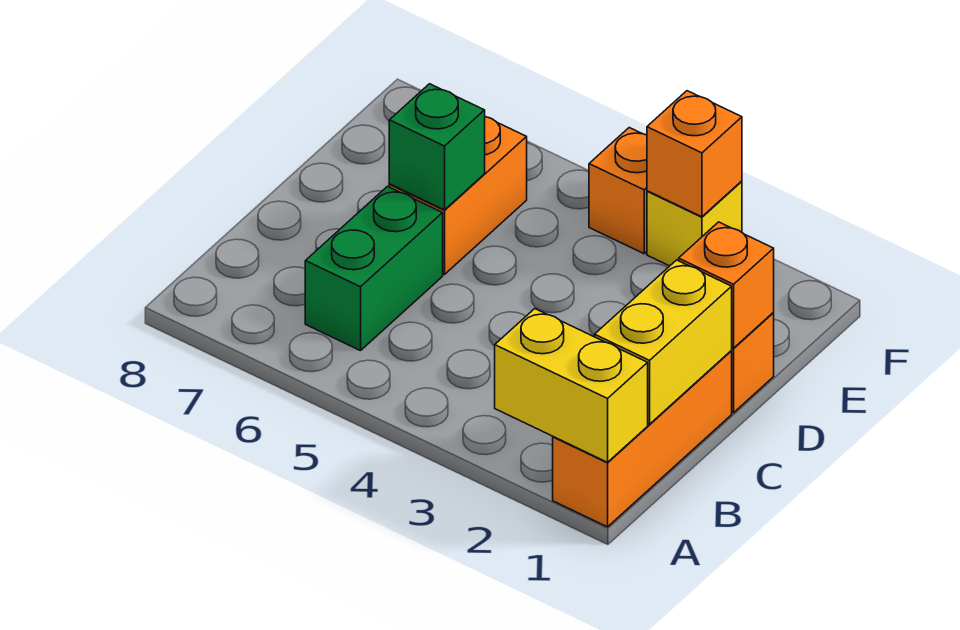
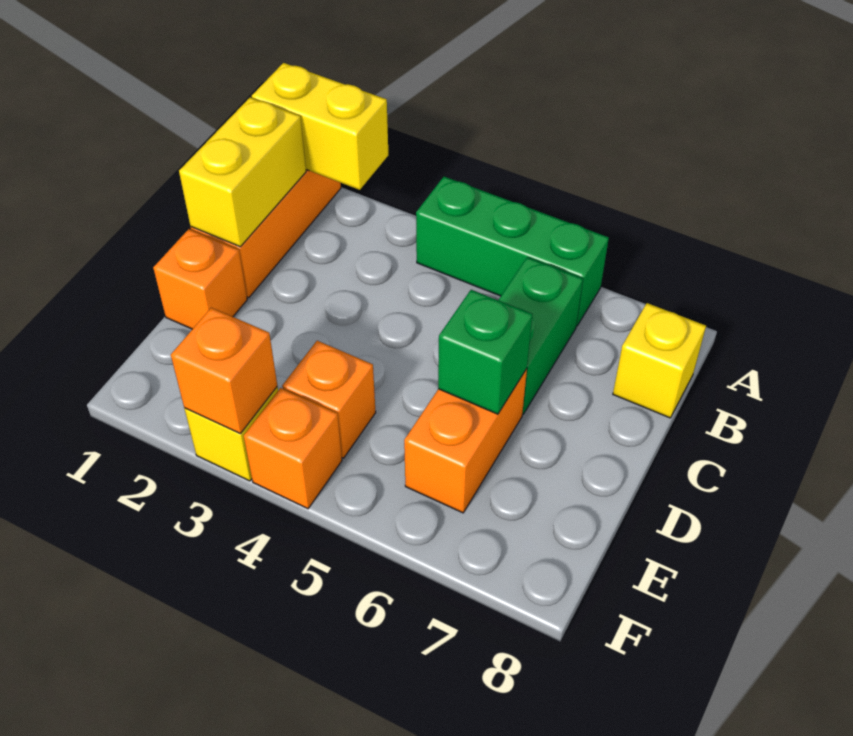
none -> green 1x3 brick [416,177,609,326]
none -> yellow 1x1 brick [613,303,706,418]
orange 1x1 brick [679,222,774,348] -> orange 1x1 brick moved to [282,341,376,458]

